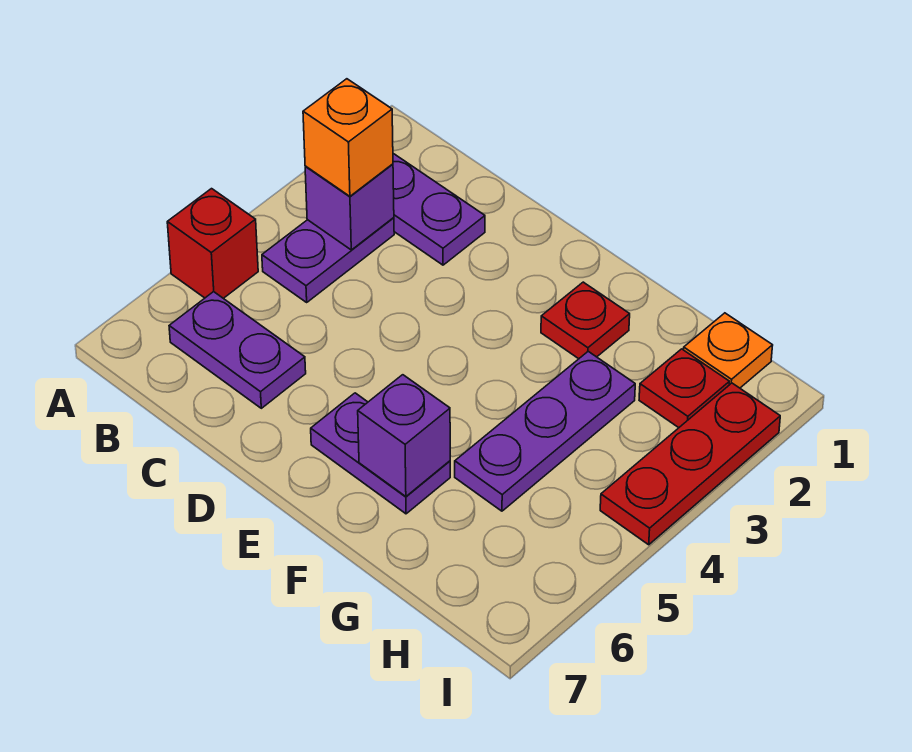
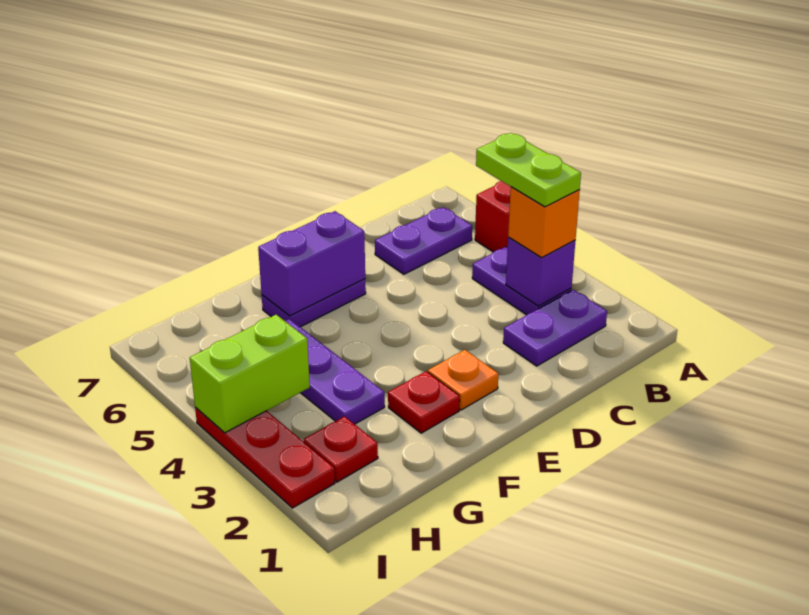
none -> lime 1x2 plate [476,133,581,207]
purple 1x1 brick [358,375,450,497] -> purple 1x2 brick [258,211,365,316]
orange 1x1 plate [684,313,773,388] -> orange 1x1 plate moved to [428,350,498,410]
none -> lime 1x2 brick [190,315,310,433]

